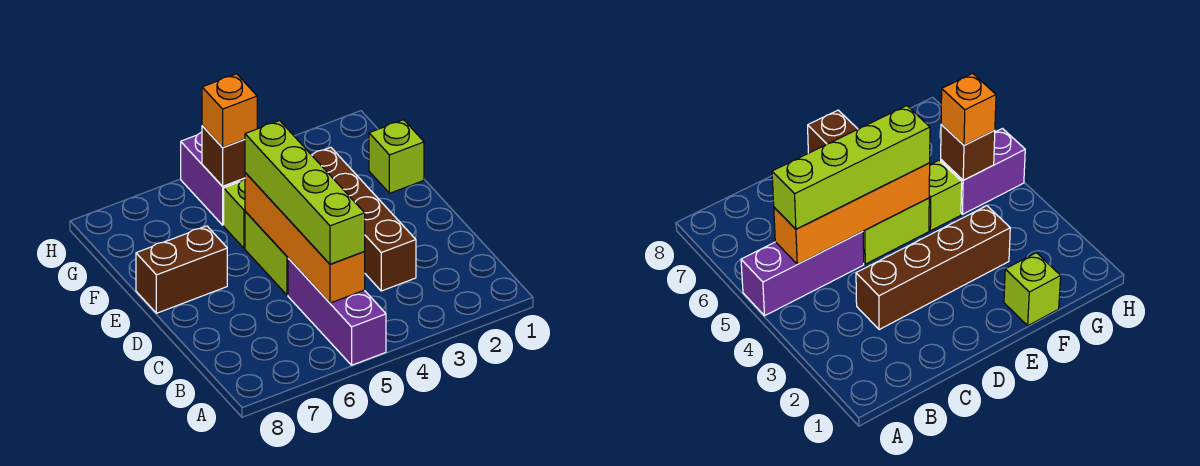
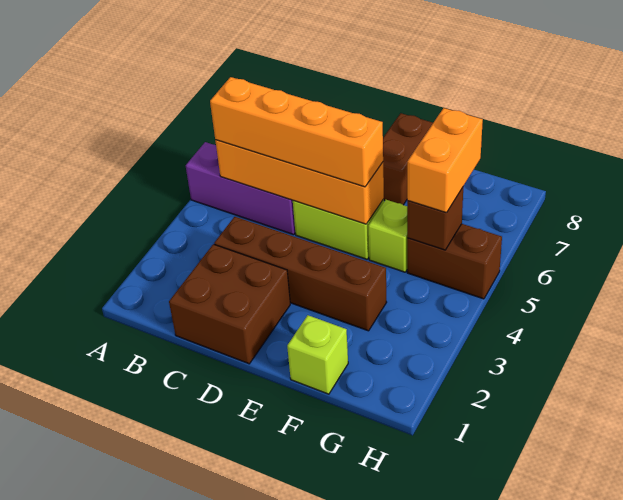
lime 1x4 brick [245,121,365,264] -> orange 1x4 brick [210,77,383,187]
none -> brown 2x2 brick [169,244,290,364]
purple 1x2 brick [181,132,245,225] -> brown 1x2 brick [407,224,502,299]
orange 1x1 brick [202,74,257,148] -> orange 1x2 brick [407,108,483,213]

